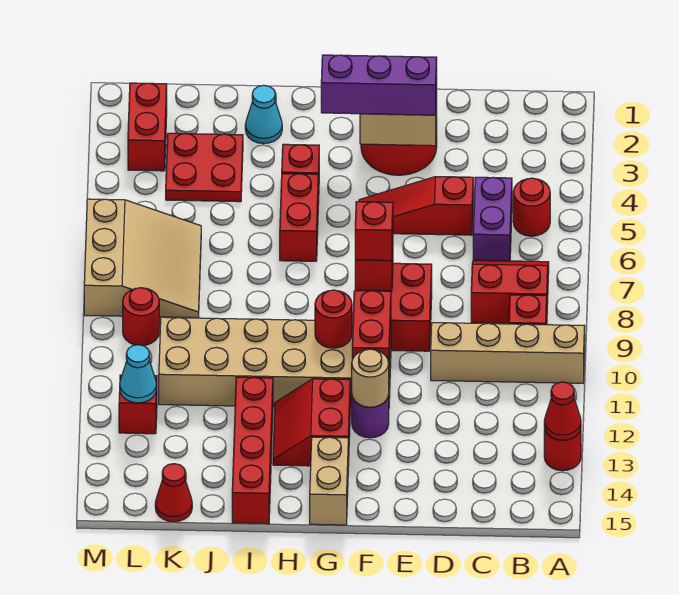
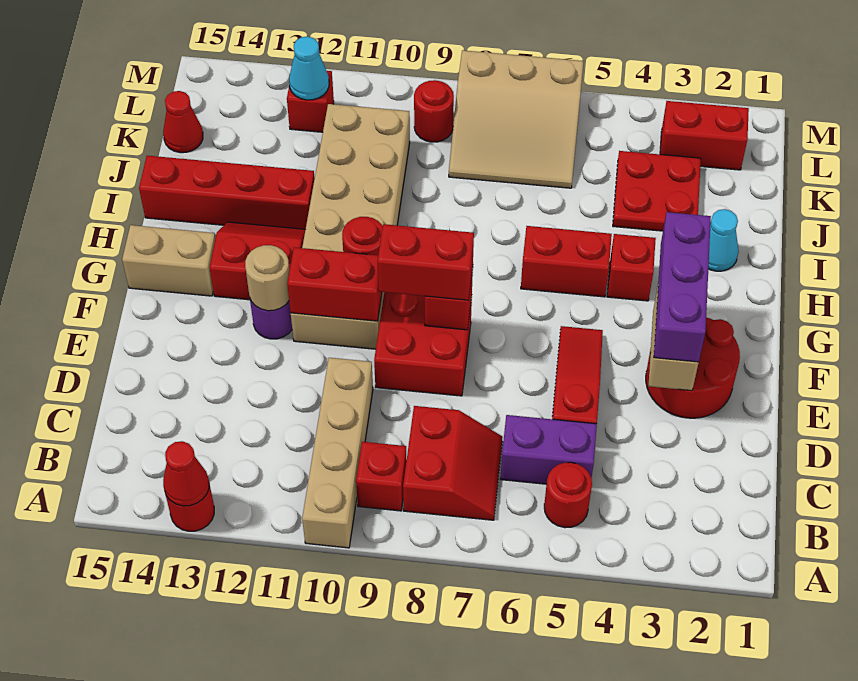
red 1x1 brick [355,202,393,260] -> red 1x2 brick [378,224,474,300]

